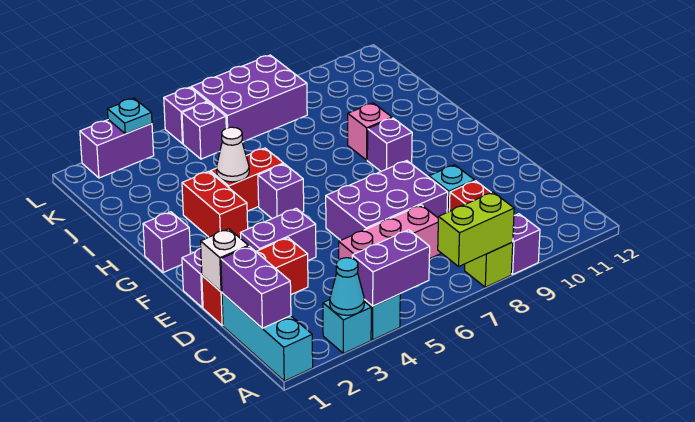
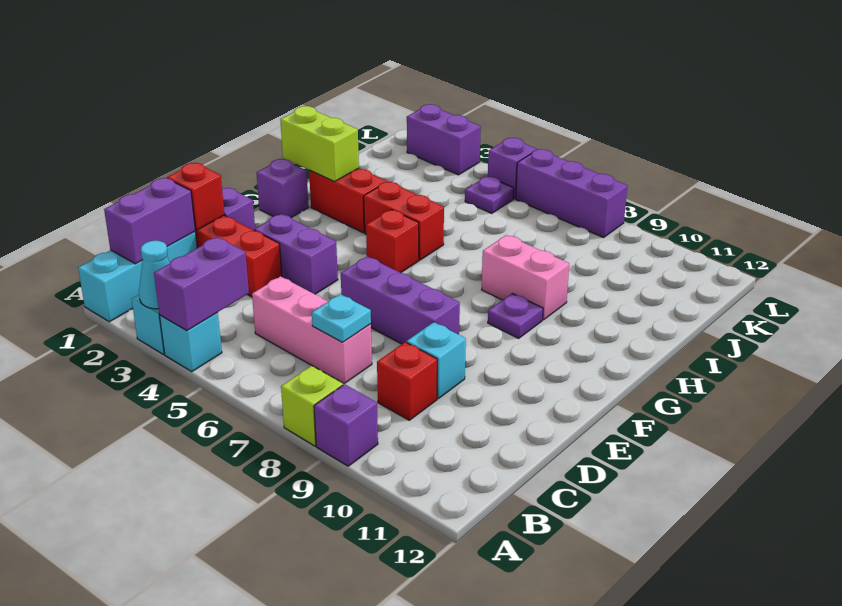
purple 1x2 brick [352,230,430,306] -> purple 1x2 brick turned to [154,237,249,331]
lime 1x2 brick [438,192,514,266] -> lime 1x2 brick moved to [280,106,359,181]
white 1x1 brick [201,229,248,292] -> red 1x1 brick [167,163,224,230]
purple 2x3 brick [326,161,448,240] -> purple 1x3 brick [341,257,460,344]
red 1x2 brick [182,171,248,239] -> red 1x2 brick turned to [309,168,387,233]
purple 1x1 brick [258,164,304,219] -> red 1x1 brick [366,210,419,273]
purple 1x1 brick [367,118,412,171] -> purple 1x1 plate [488,293,543,338]
white 1x1 cone [217,127,249,182] -> none
pink 1x1 brick [348,103,392,160] -> pink 1x2 brick [482,235,569,320]
purple 1x1 brick [182,102,226,159] -> purple 1x1 plate [465,177,514,214]
purple 2x3 brick [191,55,307,142] -> purple 1x3 brick [516,149,627,238]
cyan 1x1 plate [108,98,152,134] -> cyan 1x1 plate moved to [312,294,371,342]

